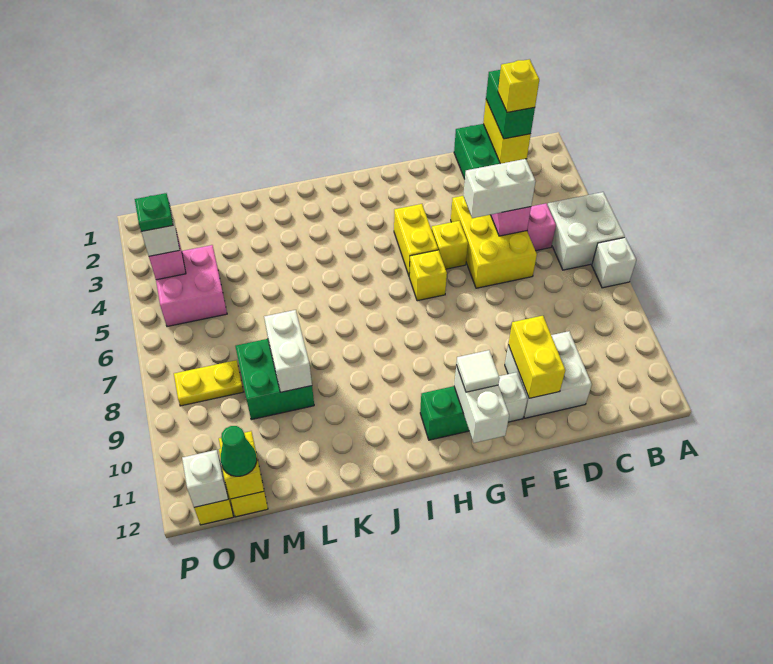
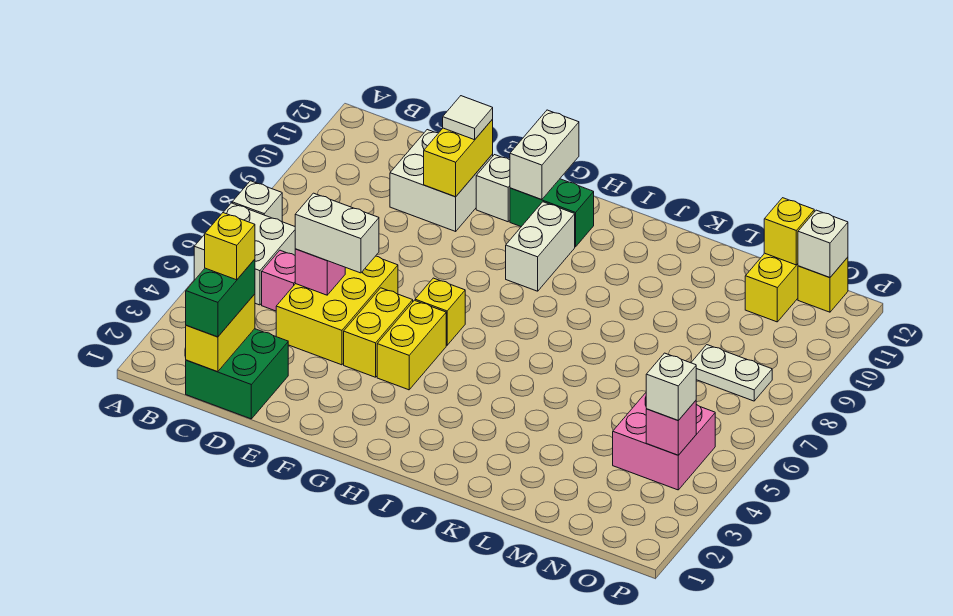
yellow 1x1 brick [431,221,468,269] -> yellow 1x2 brick [344,288,413,377]
white 1x1 tile [456,350,500,392] -> white 1x1 tile moved to [443,96,493,140]
green 2x2 brick [235,339,314,420] -> none
white 1x2 brick [264,310,312,392] -> white 1x2 brick moved to [506,202,575,291]
yellow 1x2 plate [174,360,243,406] -> white 1x2 plate [691,345,772,401]
green 1x1 cone [221,426,257,476] -> none
green 1x1 plate [135,193,173,232] -> none

